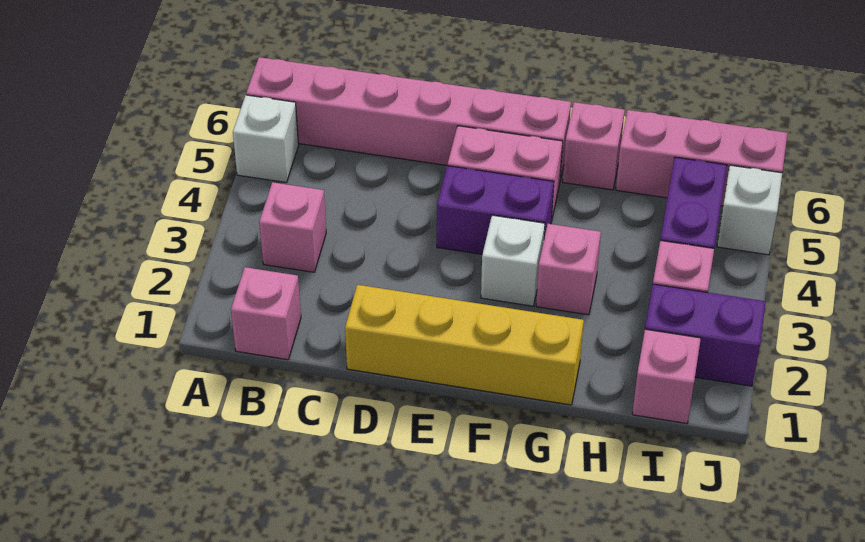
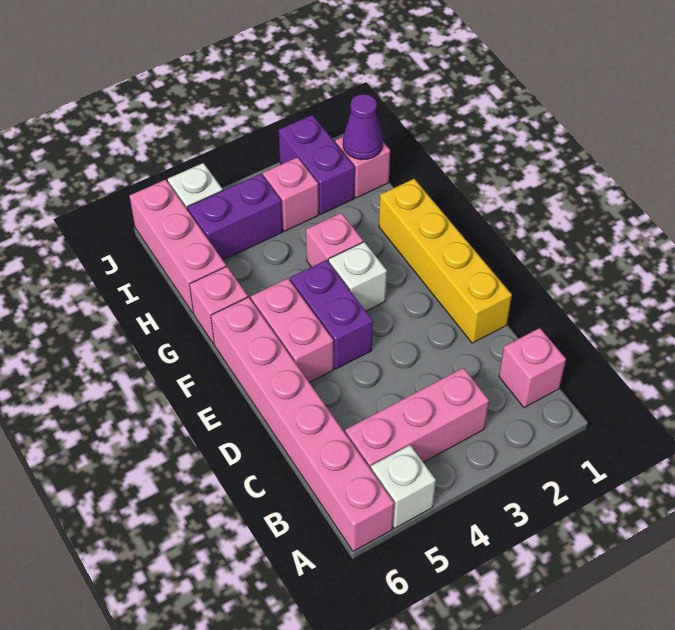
pink 1x1 brick [259,182,326,272] -> pink 1x3 brick [345,368,489,469]
none -> purple 1x1 cone [343,94,383,160]

